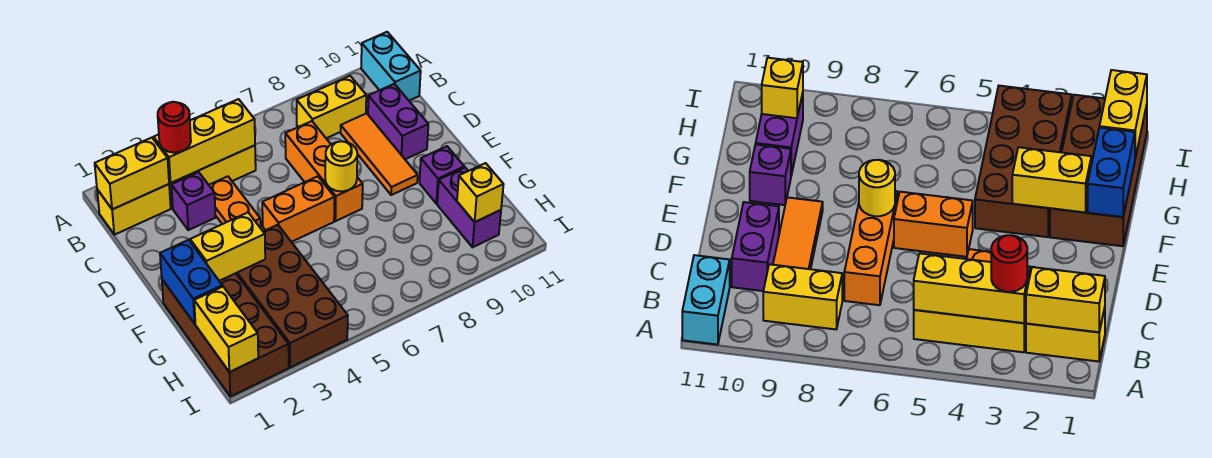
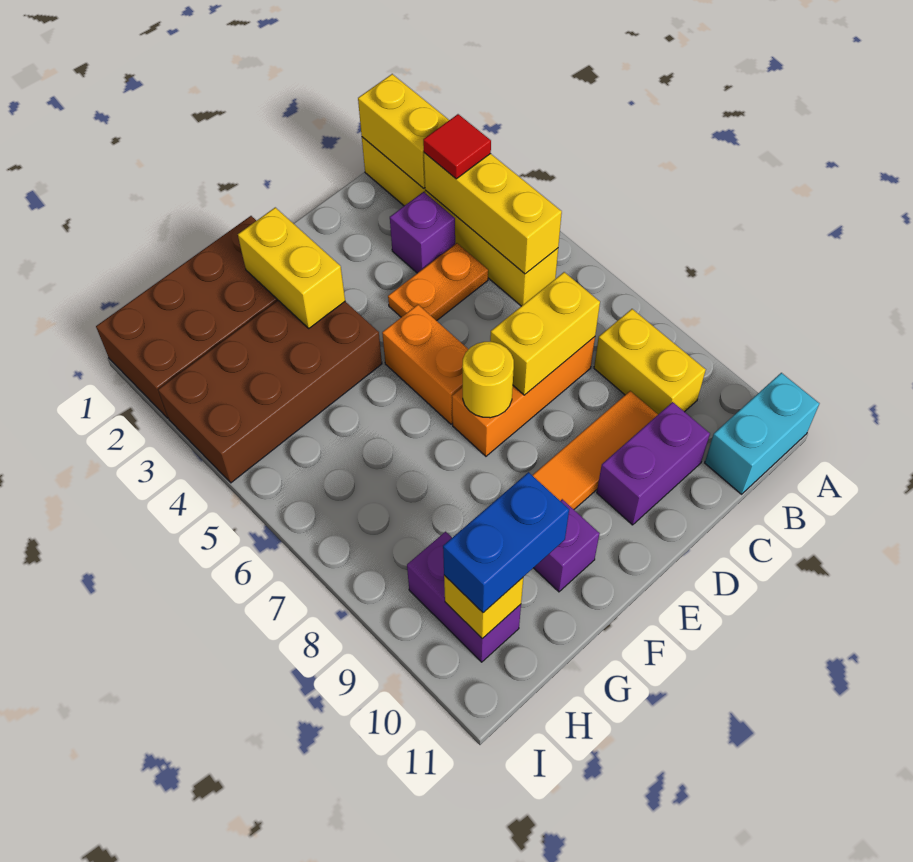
red 1x1 round brick [158,102,191,153] -> red 1x1 tile [423,114,491,179]
blue 1x2 brick [160,240,222,324] -> blue 1x2 brick moved to [443,472,569,613]
purple 1x2 brick [437,167,501,247] -> purple 1x2 brick turned to [407,532,521,662]
yellow 1x2 brick [194,287,258,372] -> yellow 1x2 brick moved to [490,272,600,395]

